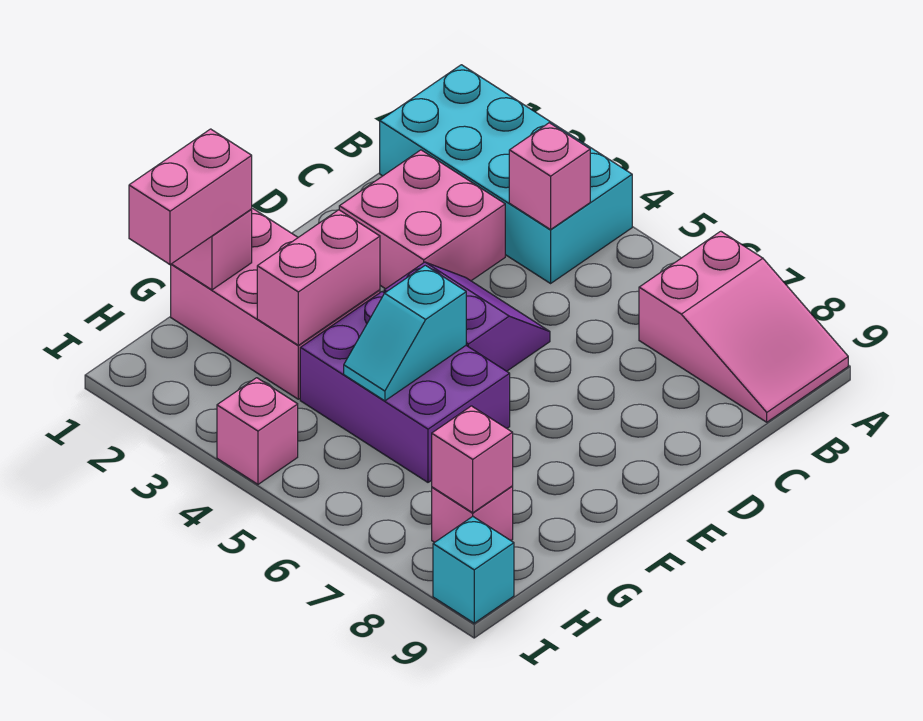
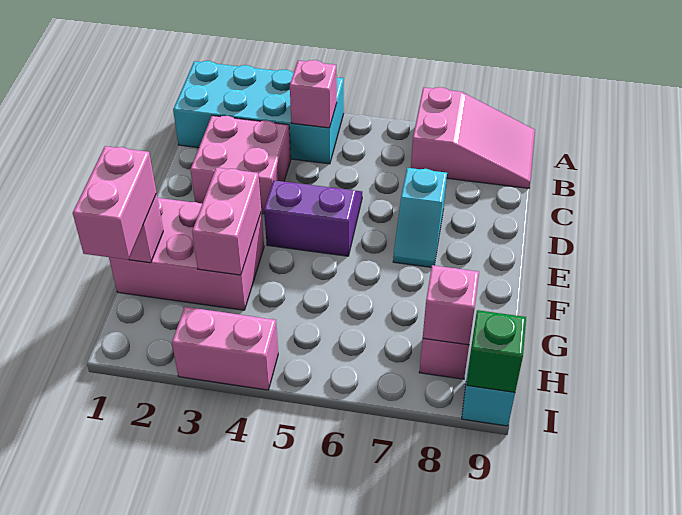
purple 2x3 brick [300,292,510,482] -> none
cyan 1x2 slope [344,265,466,401] -> cyan 1x2 slope moved to [393,168,447,267]
pink 1x1 brick [217,378,298,484] -> pink 1x2 brick [172,307,278,390]
none -> green 1x1 brick [467,310,526,392]

